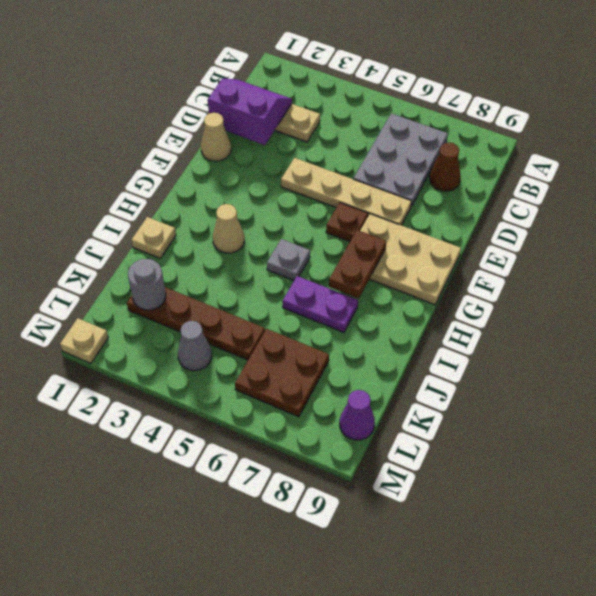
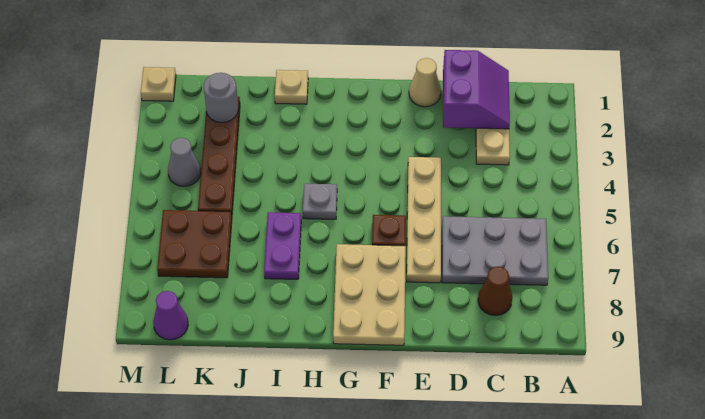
brown 1x2 plate [329,230,386,298] -> none
tan 1x1 cone [213,204,244,253] -> none

